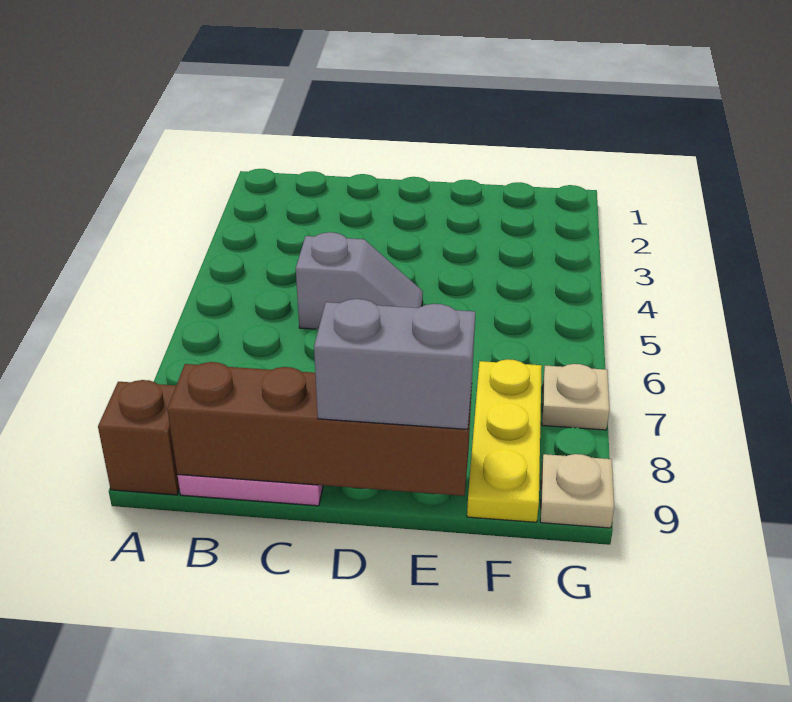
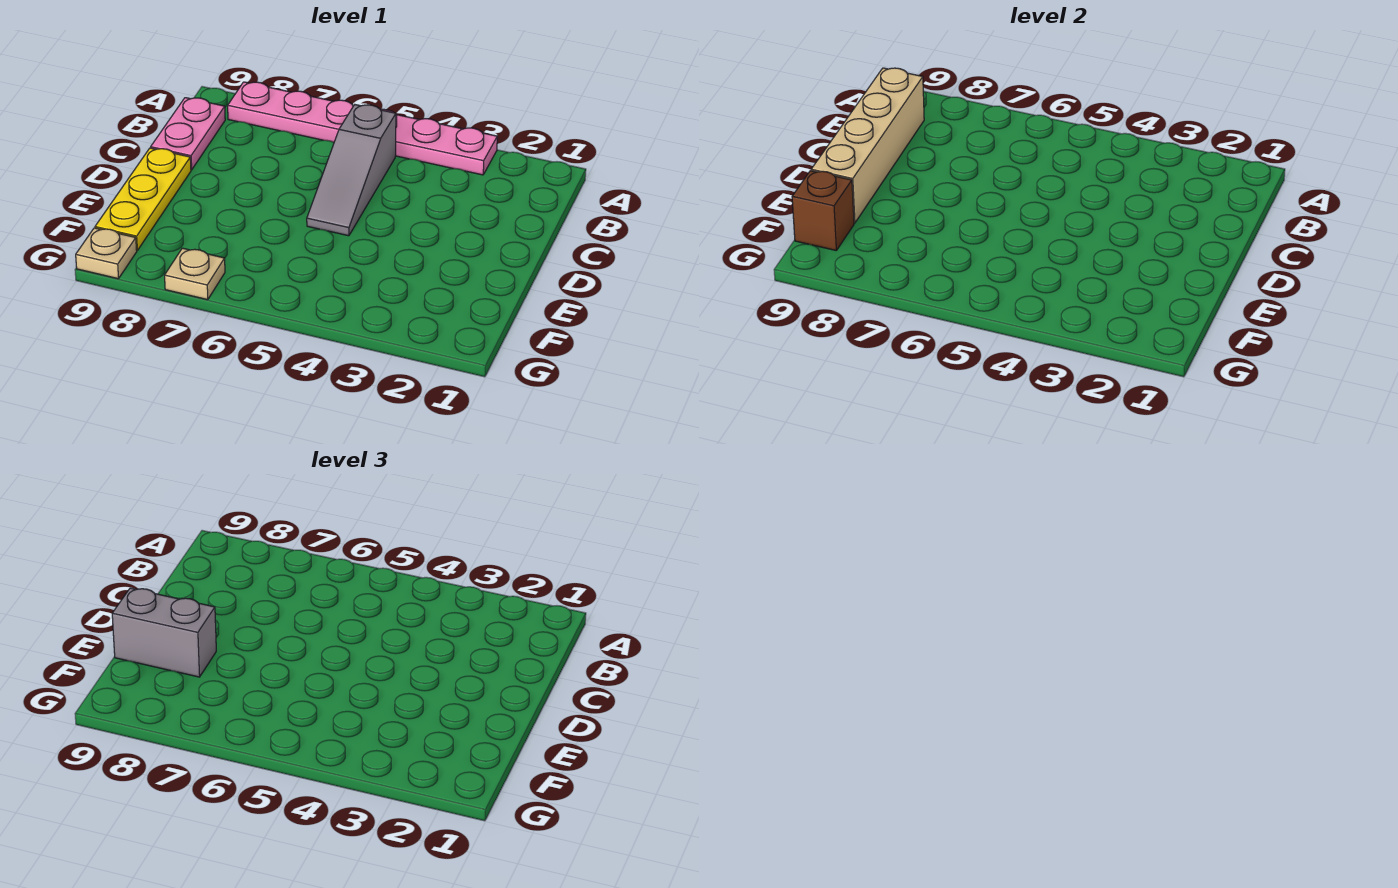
none -> pink 1x6 plate [228,82,497,175]
brown 1x1 brick [98,380,179,495] -> brown 1x1 brick moved to [792,171,854,250]
brown 1x4 brick [167,362,472,496] -> tan 1x4 brick [811,68,924,223]
grey 1x2 slope [296,232,423,329] -> grey 1x3 slope [307,105,396,236]
grey 1x2 brick [314,299,475,429] -> grey 1x2 brick turned to [112,588,216,677]
yellow 1x3 plate [467,359,542,522] -> yellow 1x3 plate turned to [95,148,191,250]

